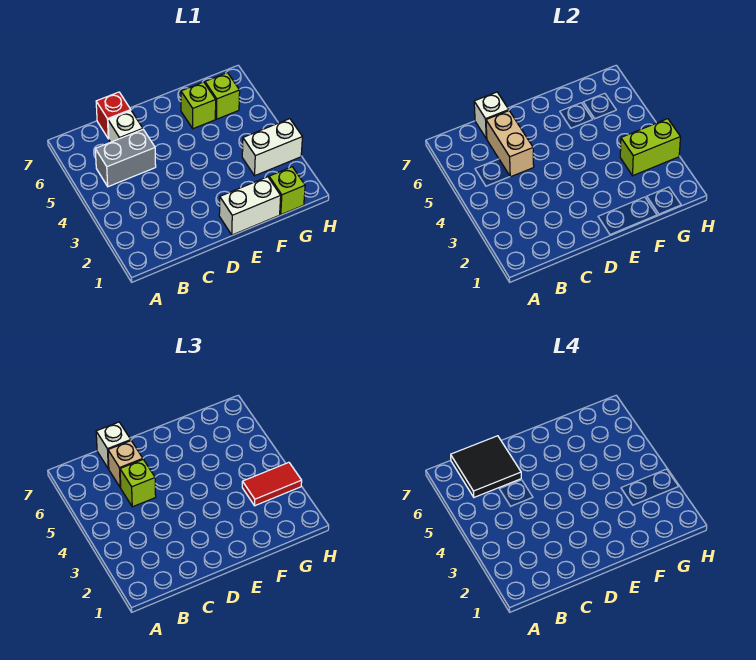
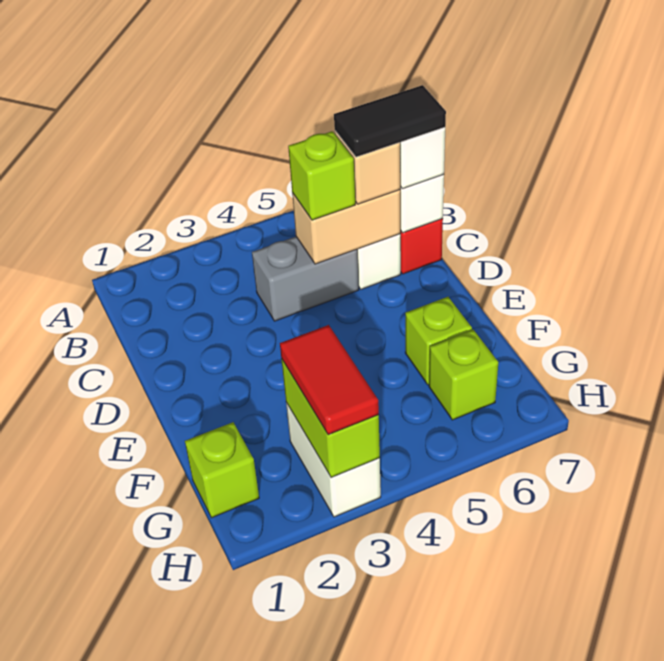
grey 1x2 brick [95,130,156,187] -> grey 1x2 brick turned to [252,237,359,321]
black 2x2 tile [451,436,521,497] -> black 1x2 tile [334,85,446,157]
white 1x2 brick [219,177,281,235] -> none

